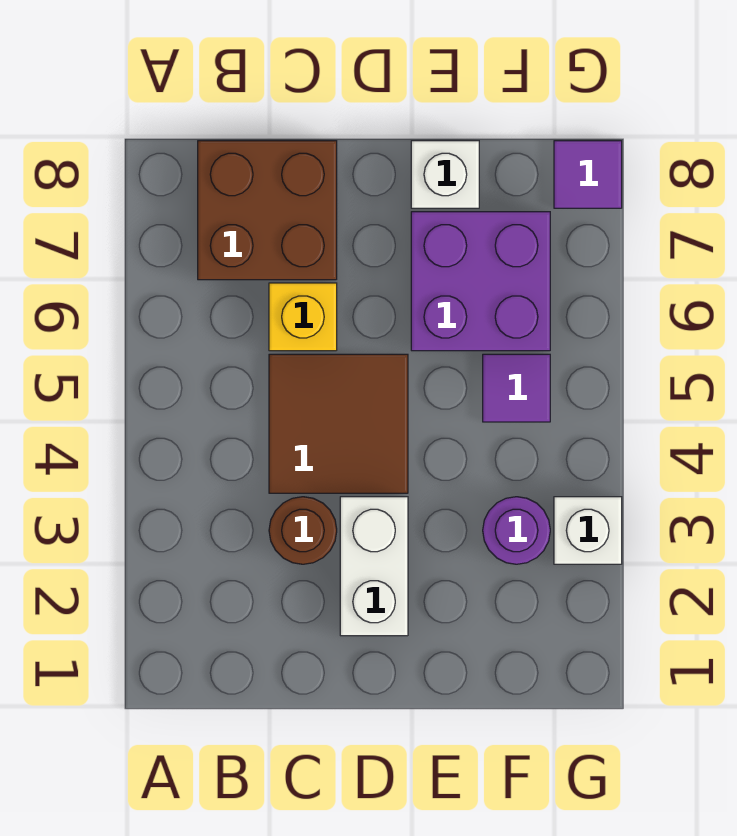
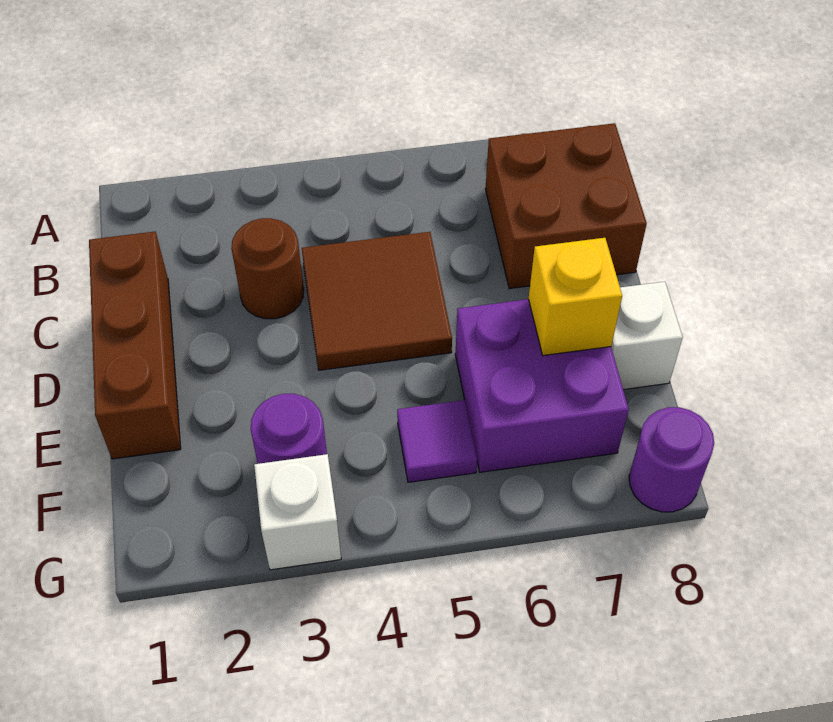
none -> brown 1x3 brick [89,232,181,459]
yellow 1x1 brick [269,283,337,351] -> yellow 1x1 brick moved to [529,238,622,356]
white 1x2 brick [340,497,408,636] -> none
purple 1x1 tile [554,141,622,208] -> purple 1x1 round brick [629,407,714,512]

